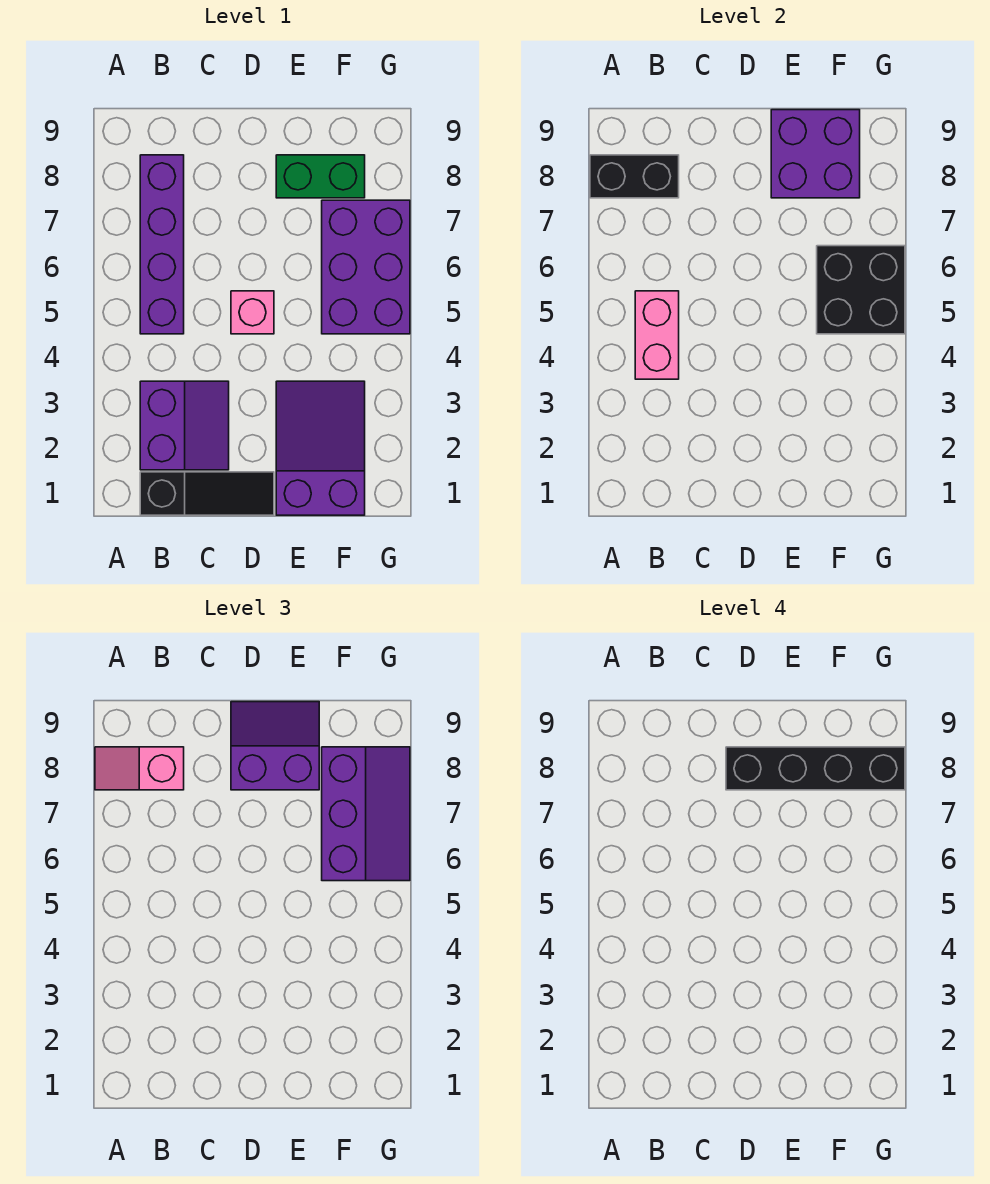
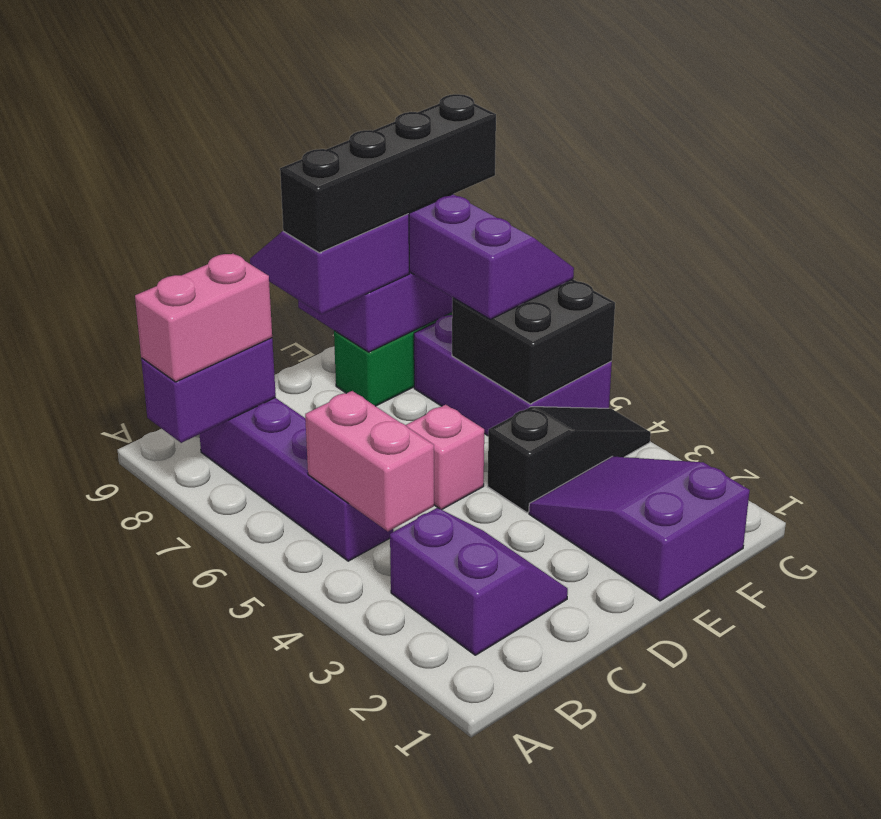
black 1x2 brick [590,155,679,198] -> purple 1x2 brick [141,338,276,443]
pink 1x2 slope [95,747,184,790] -> pink 1x2 brick [135,254,272,382]
black 1x3 slope [140,472,274,515] -> black 1x3 slope moved to [488,407,651,513]

